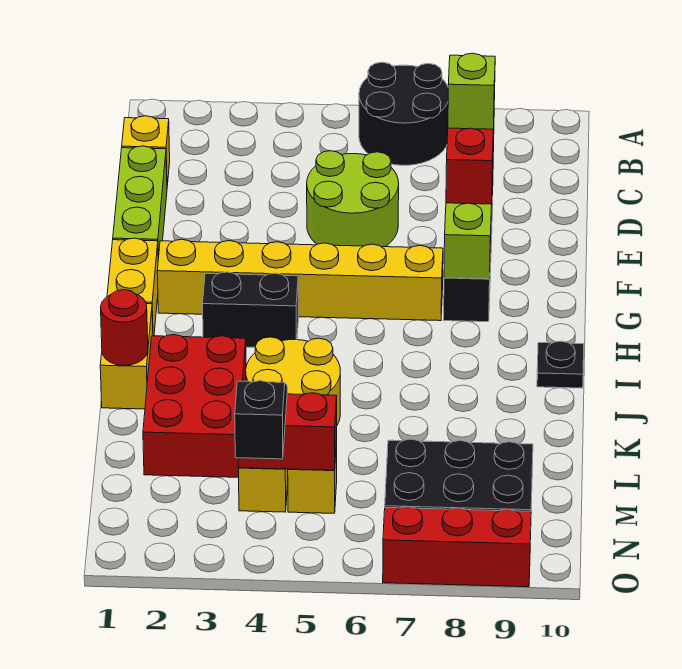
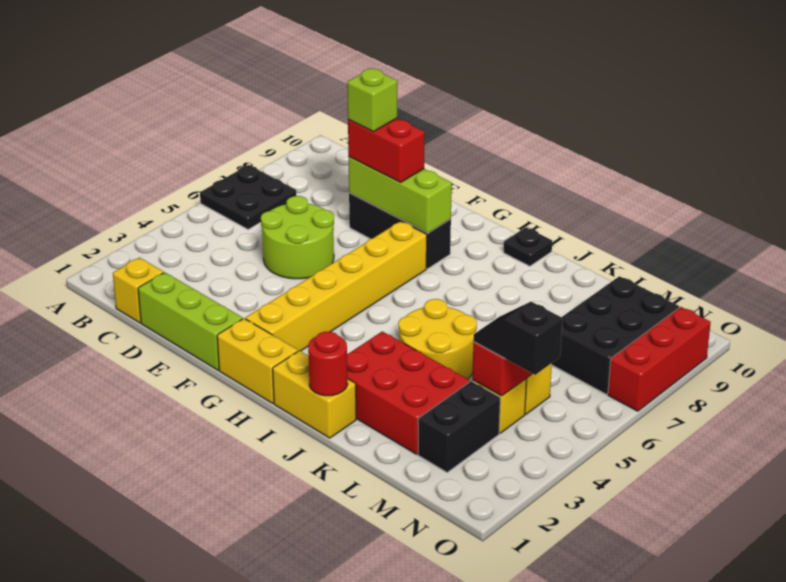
black 2x2 round brick [359,62,448,165] -> black 2x2 plate [200,165,297,229]
black 1x2 brick [203,272,298,347] -> black 1x2 brick moved to [418,381,500,472]

